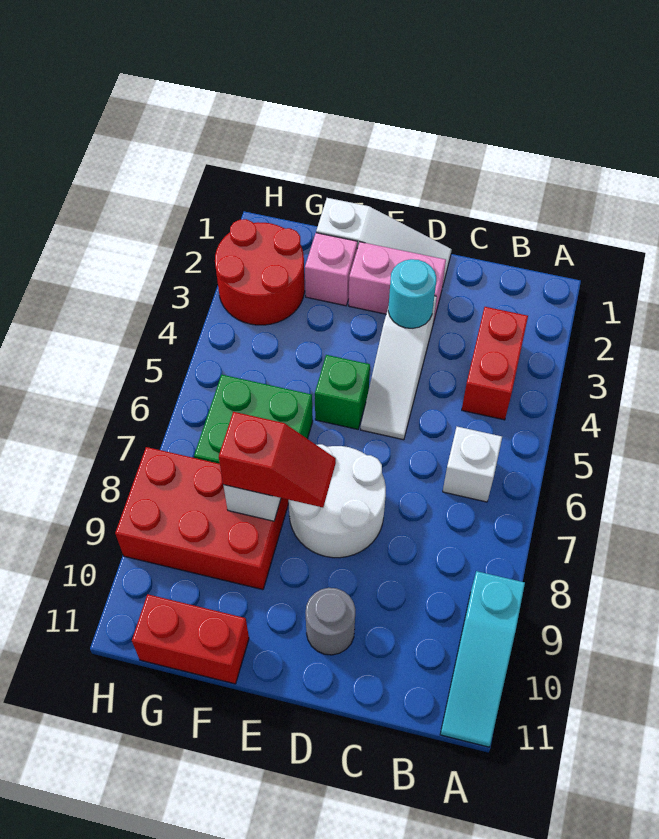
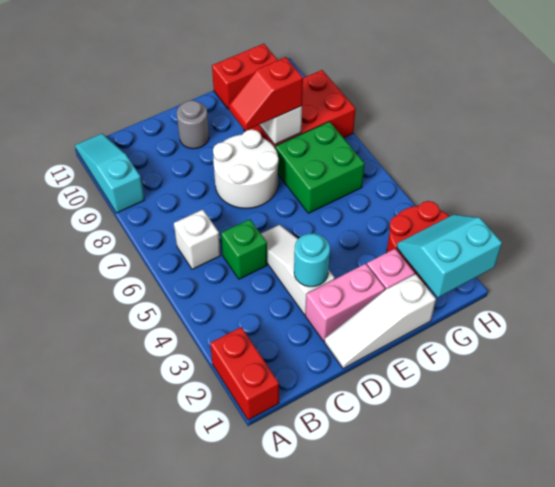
red 1x2 brick [462,307,528,420] -> red 1x2 brick moved to [210,327,279,420]
green 1x1 brick [315,355,370,429] -> green 1x1 brick moved to [221,219,267,279]
none -> cyan 2x2 slope [397,215,502,297]

